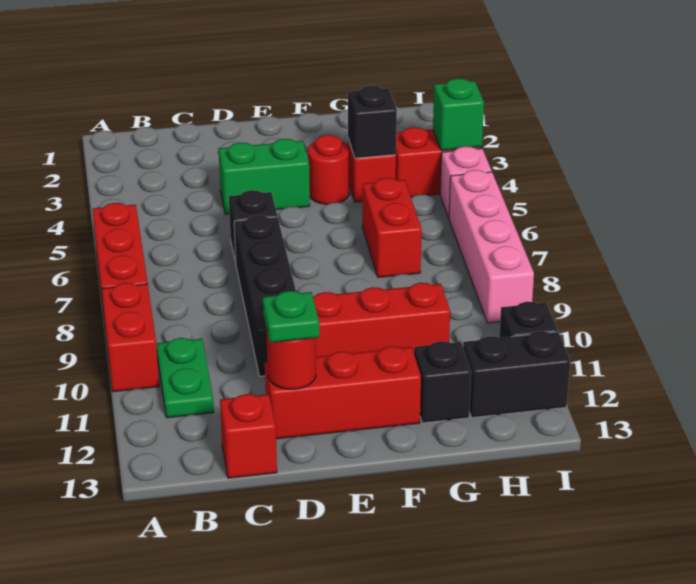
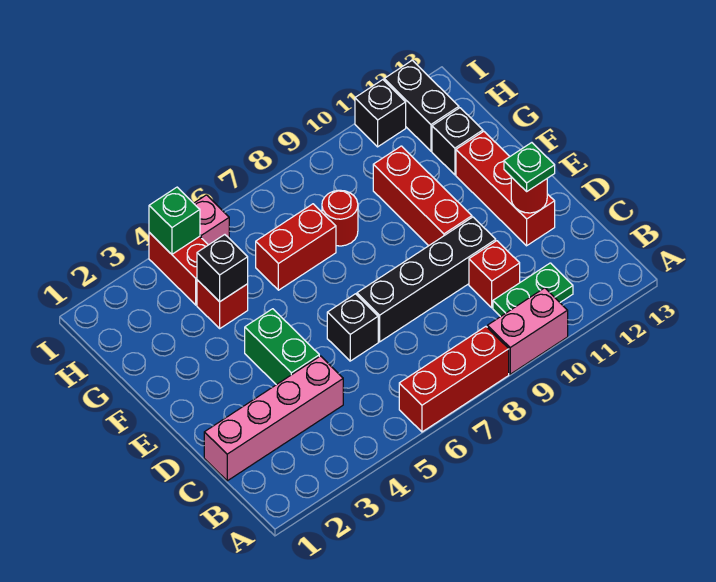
red 1x2 brick [102,283,159,392] -> pink 1x2 brick [487,288,568,374]
red 1x1 brick [220,394,277,478] -> red 1x1 brick moved to [469,241,520,308]
red 1x1 round brick [308,135,349,204] -> red 1x1 round brick moved to [322,190,358,246]
pink 1x4 brick [449,170,534,323] -> pink 1x4 brick moved to [204,356,343,481]

